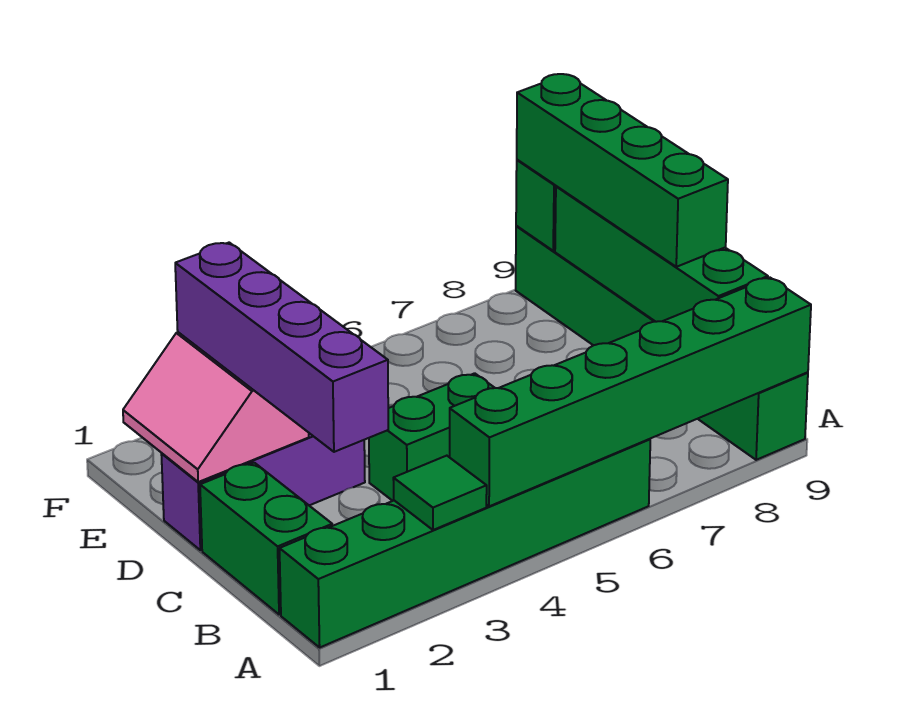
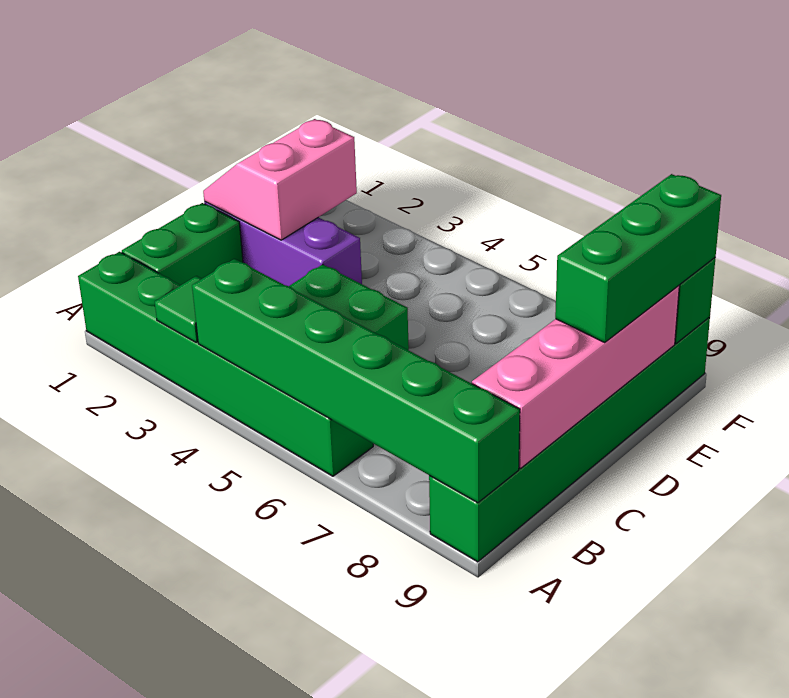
purple 1x4 brick [175,243,388,452] -> none
green 1x4 brick [555,186,768,322] -> pink 1x4 brick [472,286,679,468]
green 1x4 brick [517,74,728,267] -> green 1x3 brick [555,174,721,342]

